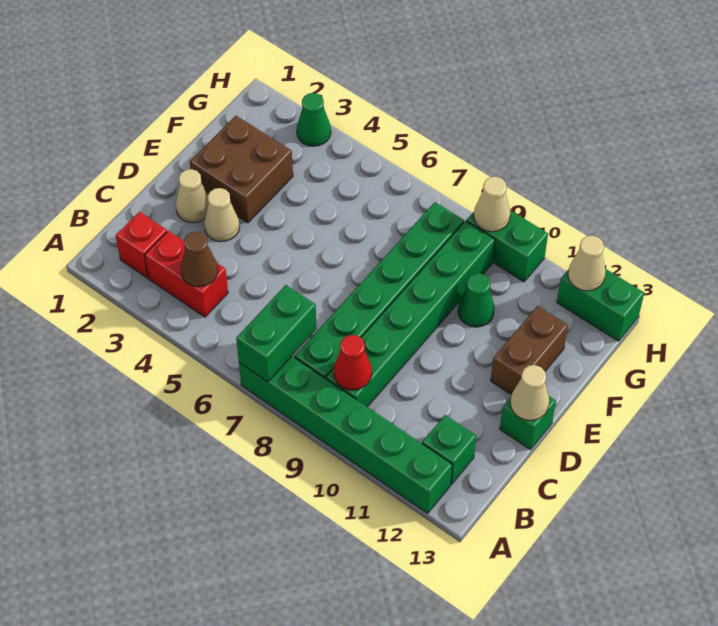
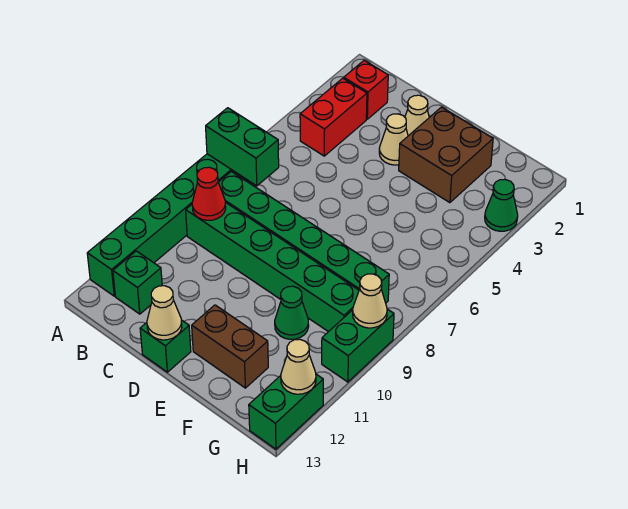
brown 1x1 cone [181,232,218,287] -> none

